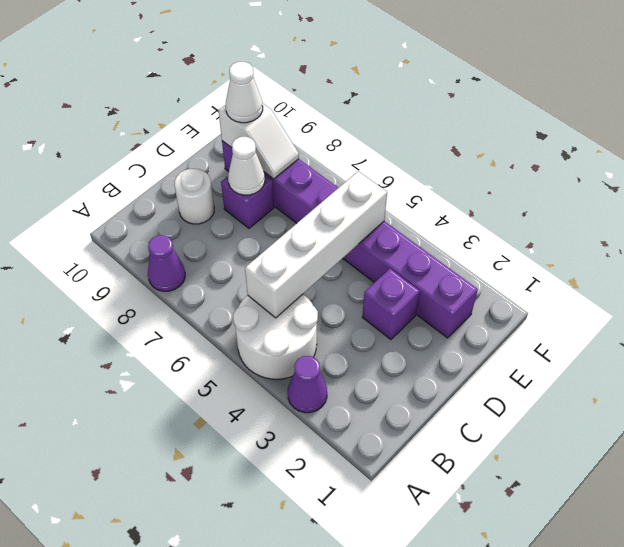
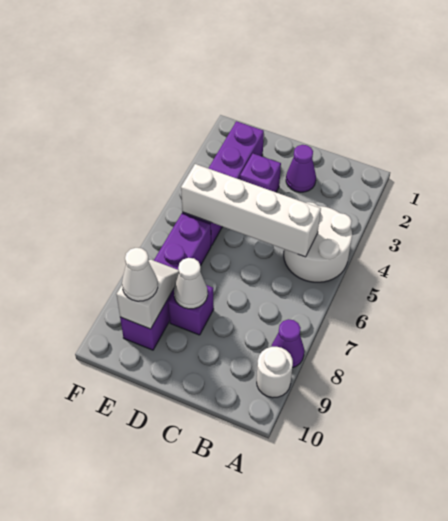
purple 1x1 cone [288,356,327,413] -> purple 1x1 cone moved to [286,145,316,192]
white 1x1 round brick [174,169,214,224] -> white 1x1 round brick moved to [257,347,293,398]

